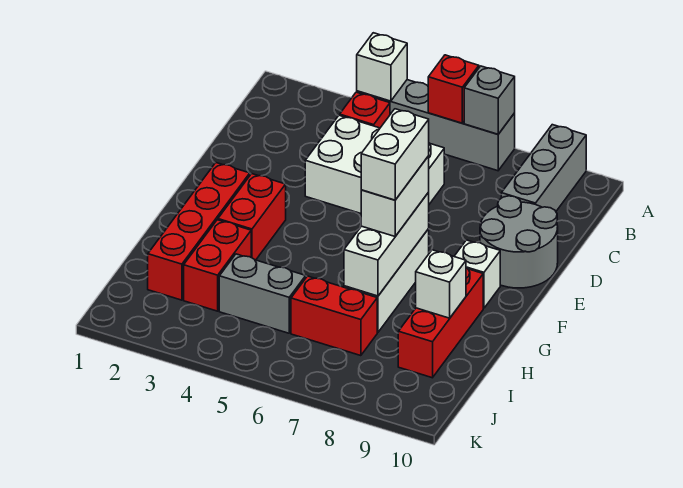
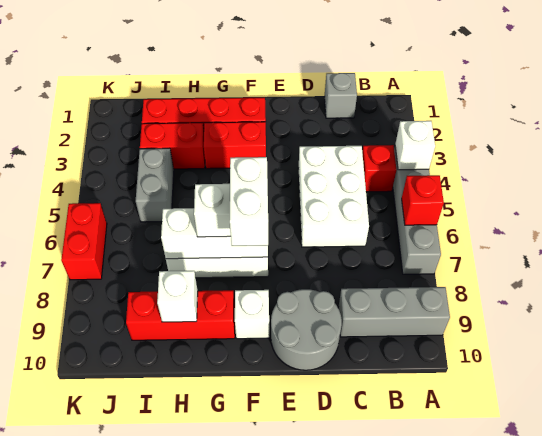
grey 1x1 brick [464,66,515,134] -> grey 1x1 brick moved to [324,73,357,118]
white 1x2 brick [361,109,429,200] -> white 1x2 brick turned to [230,157,268,246]
red 1x2 brick [291,276,377,356] -> red 1x2 brick moved to [61,203,107,280]

